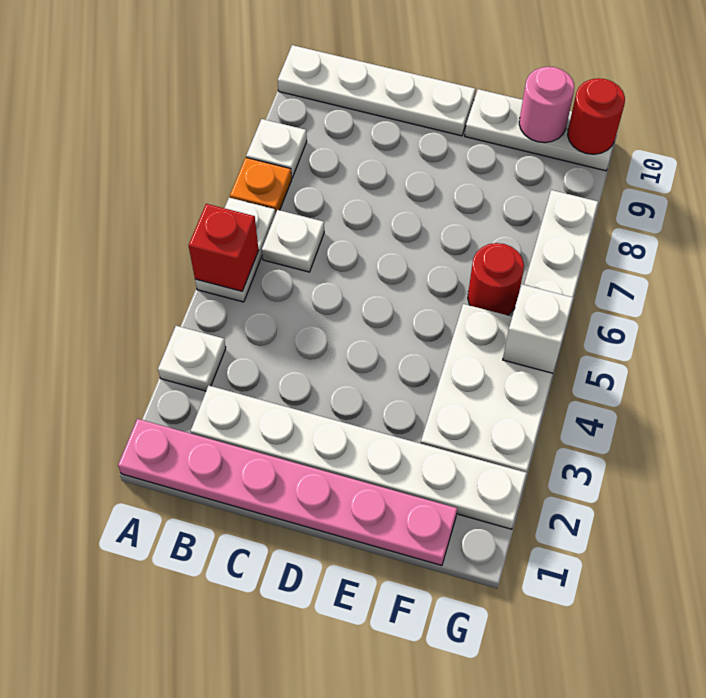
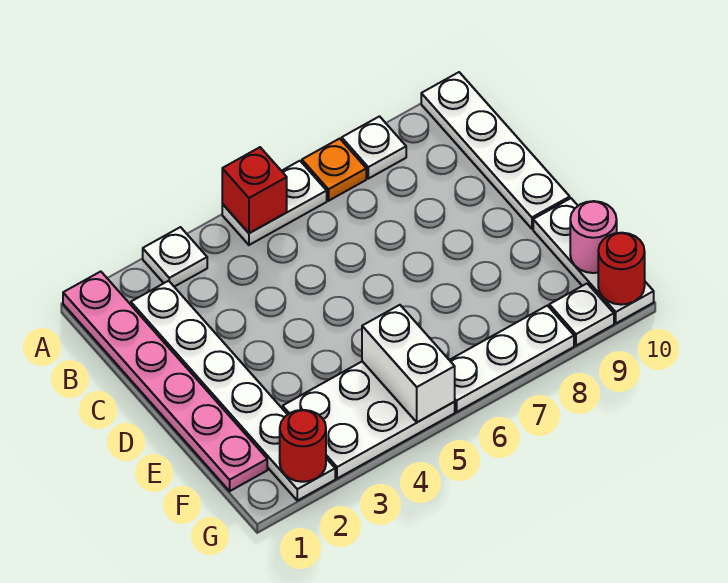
white 1x1 plate [262,210,324,272] -> white 1x1 plate moved to [549,284,614,346]
red 1x1 round brick [468,243,524,315] -> red 1x1 round brick moved to [280,410,326,482]
white 1x1 brick [503,285,573,373] -> white 1x2 brick [362,305,455,422]

